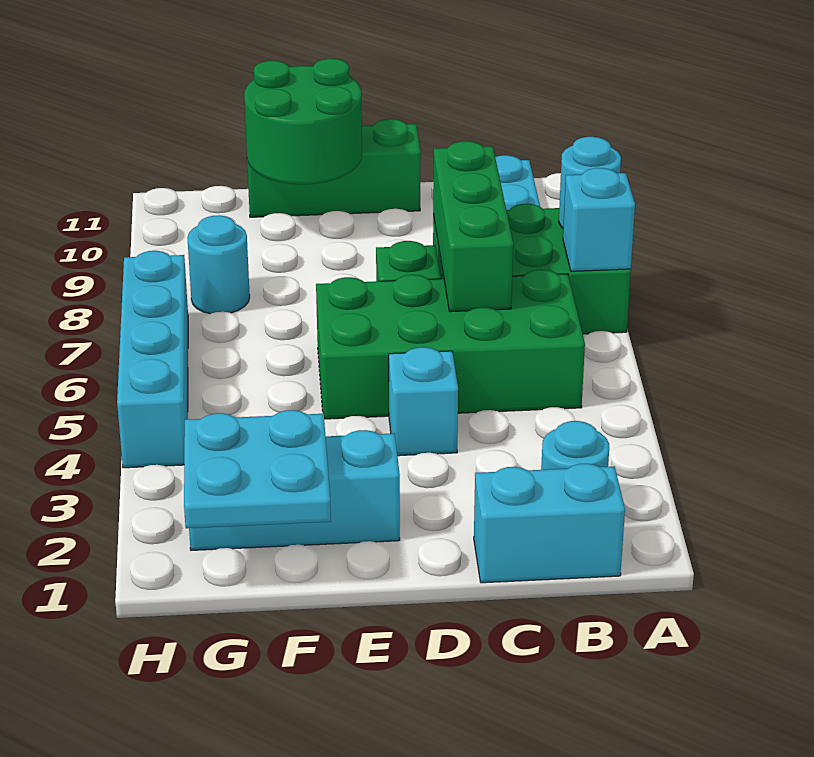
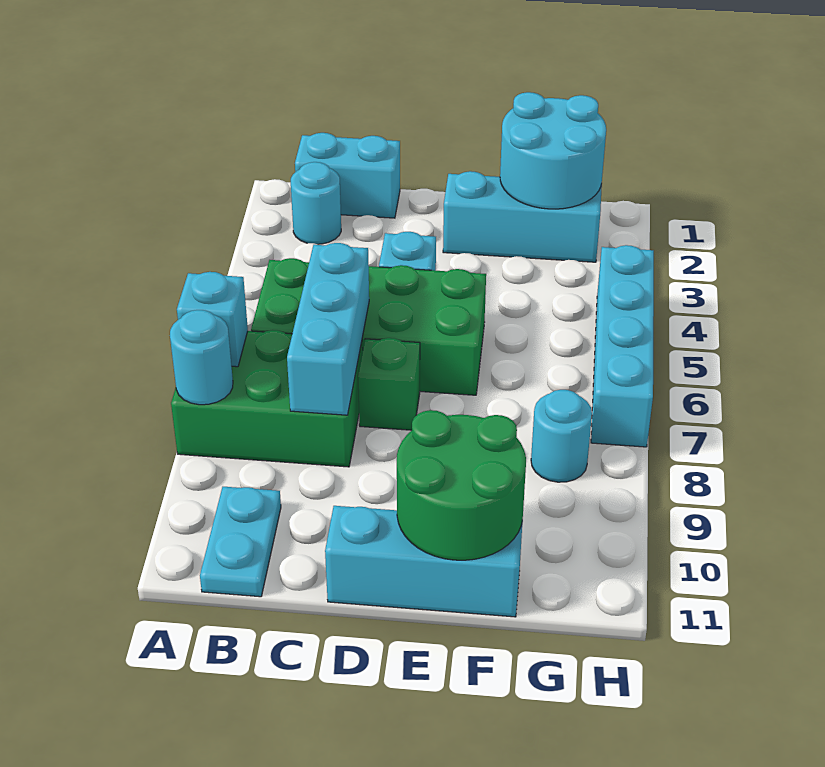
green 1x3 brick [433,141,513,312] -> cyan 1x3 brick [287,243,369,415]
green 1x3 brick [247,119,421,217] -> cyan 1x3 brick [325,506,523,617]
cyan 2x2 plate [184,410,331,528] -> cyan 2x2 round brick [500,92,606,209]

